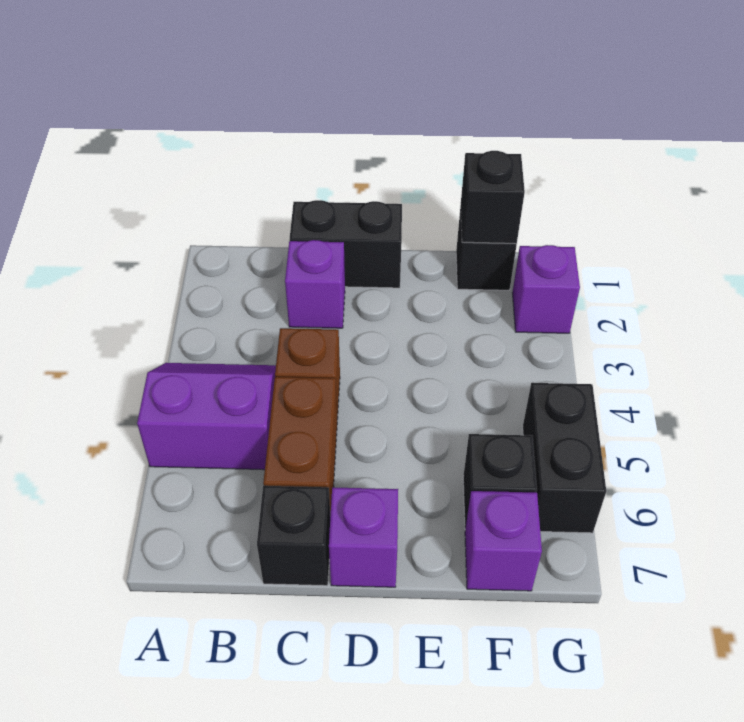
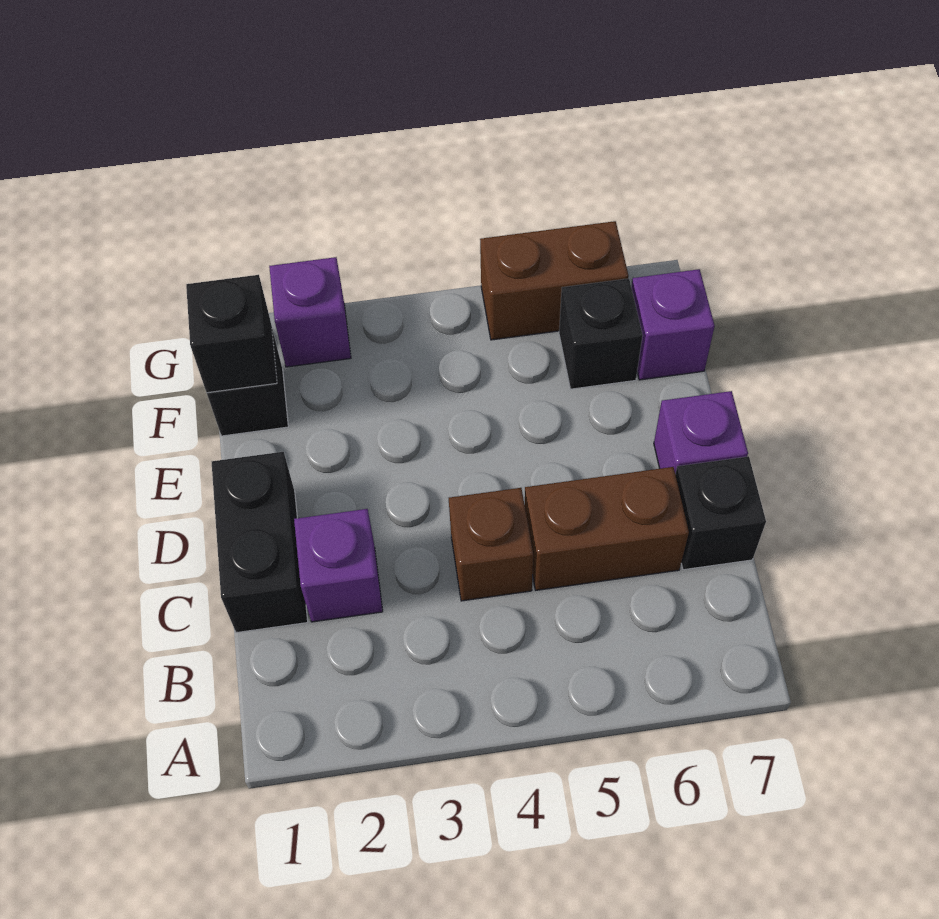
purple 2x2 slope [137,363,276,470] -> none
black 1x2 brick [523,383,606,533] -> brown 1x2 brick [480,221,628,340]

